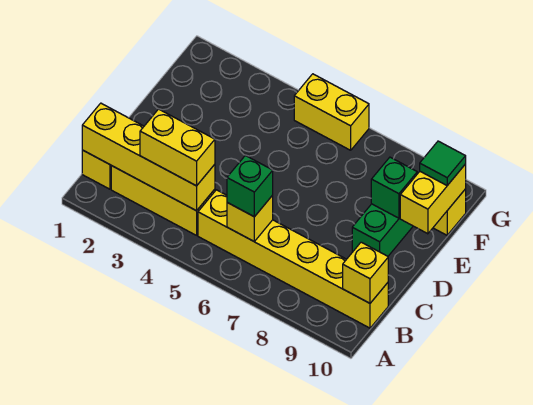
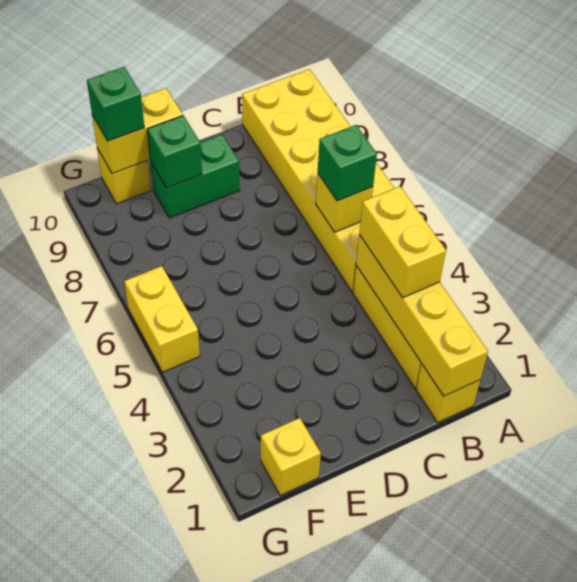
yellow 1x6 brick [198,190,388,328] -> yellow 2x6 brick [242,69,394,292]
yellow 1x1 brick [343,242,388,303] -> yellow 1x1 brick moved to [261,418,321,495]
green 1x1 tile [420,141,466,185] -> green 1x1 brick [87,67,144,141]

